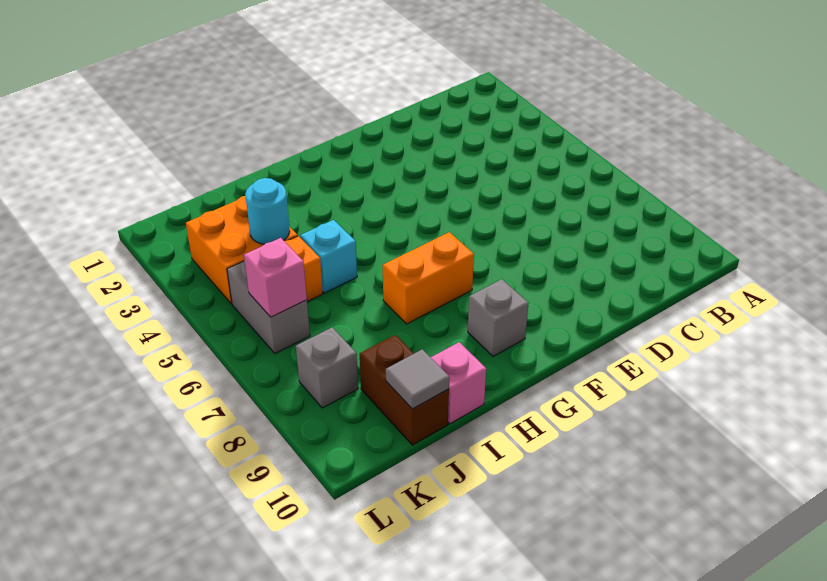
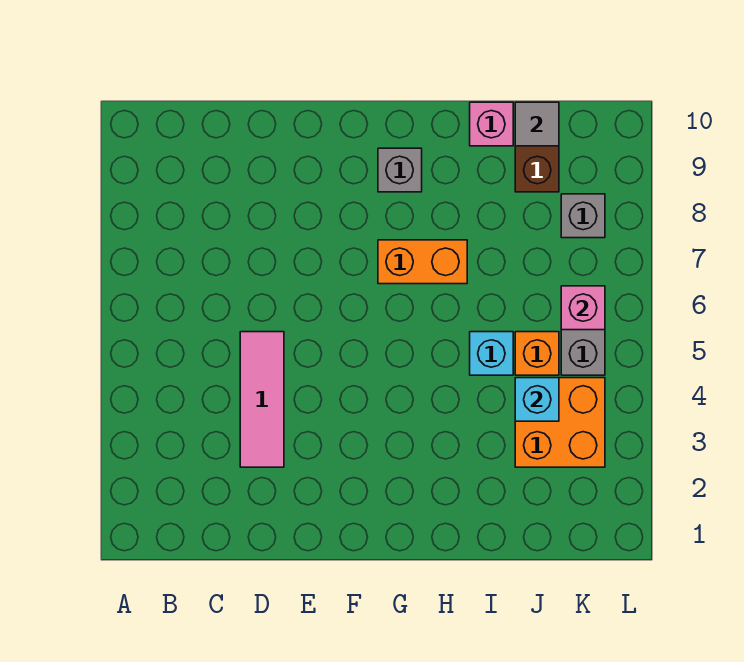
none -> pink 1x3 tile [240,332,284,467]
cyan 1x1 round brick [245,178,290,244] -> cyan 1x1 brick [515,378,559,421]

